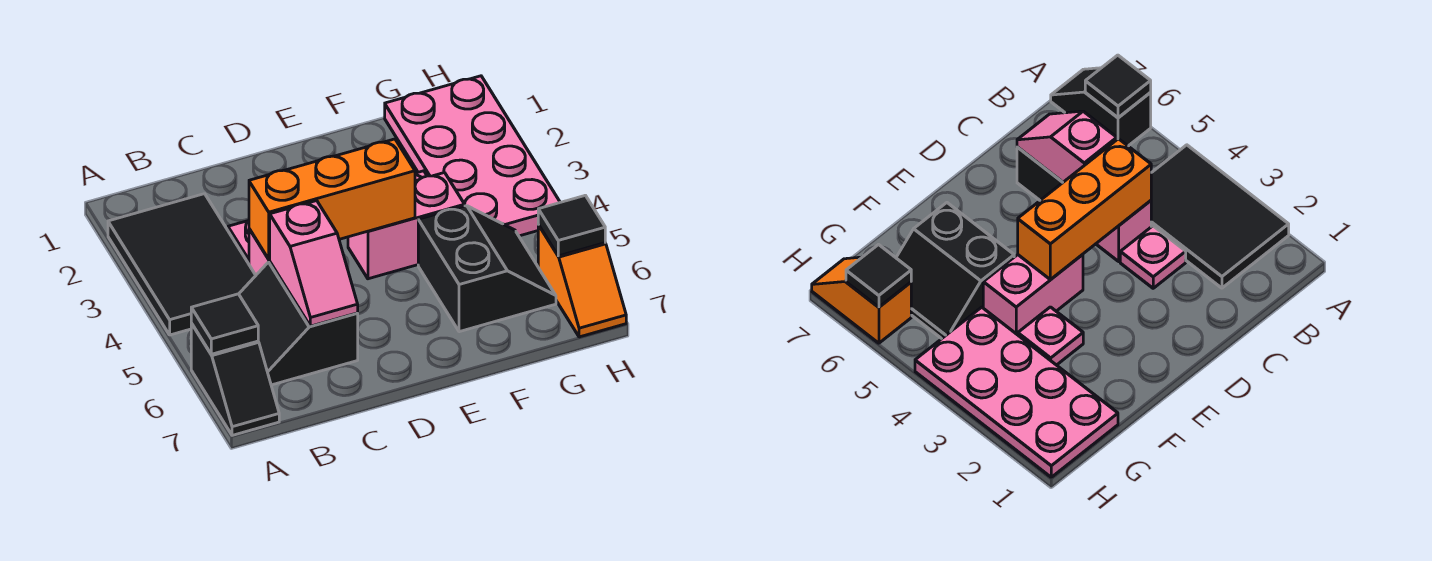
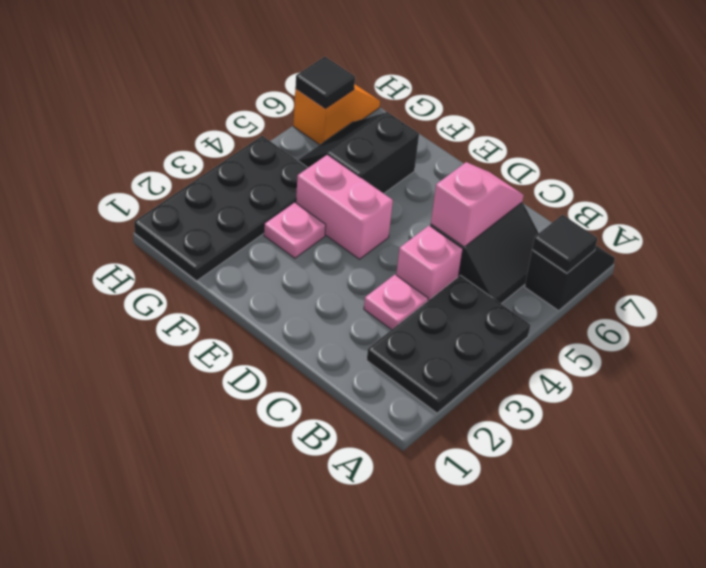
black 2x3 tile [108,194,256,335] -> black 2x3 plate [367,276,530,413]
orange 1x3 brick [249,139,415,259] -> none
pink 2x4 plate [385,76,560,236] -> black 2x4 plate [134,136,307,281]

